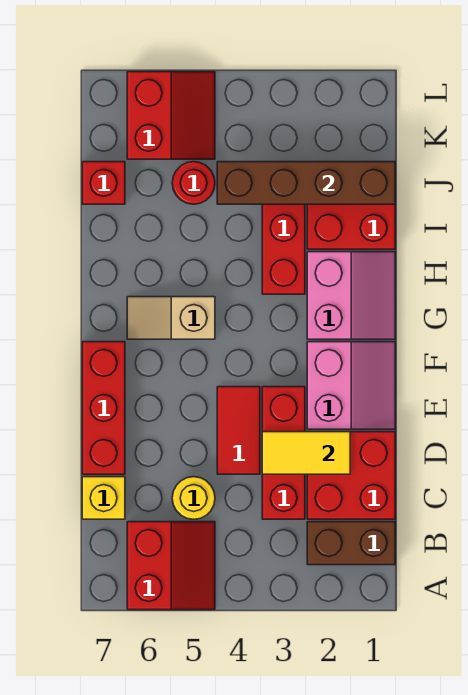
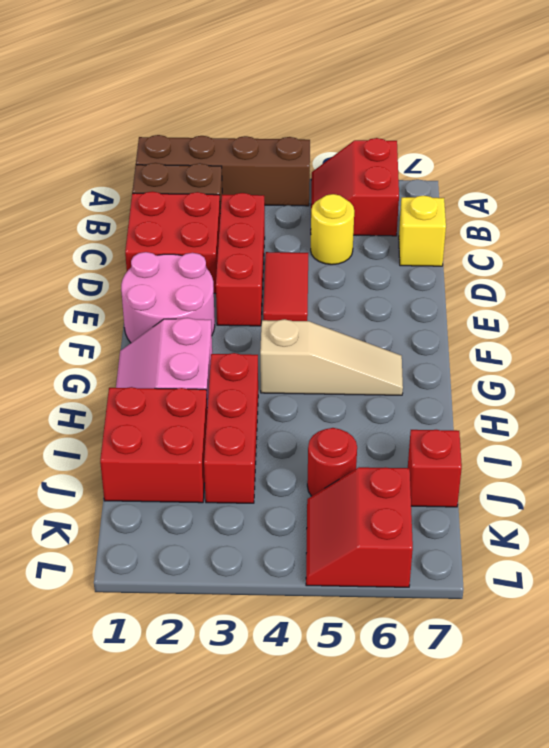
yellow 1x2 tile [262,432,350,474] -> none
red 1x3 brick [82,342,125,474] -> none
pink 2x2 slope [307,342,395,429] -> pink 2x2 round brick [121,252,215,343]
tan 1x2 slope [127,297,215,339] -> tan 1x3 slope [260,319,403,395]
brown 1x4 brick [217,162,395,204] -> brown 1x4 brick moved to [136,135,310,206]

